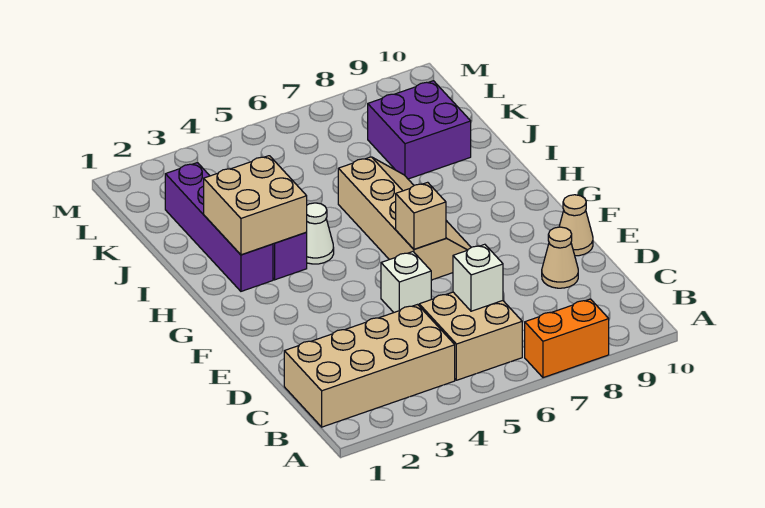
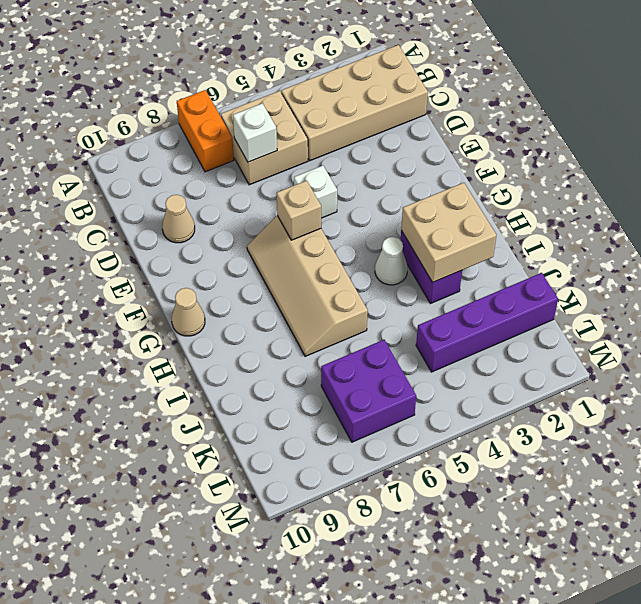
orange 1x2 brick [525,299,609,378] -> orange 1x2 brick turned to [177,90,234,172]
tan 1x1 cone [559,195,593,256] -> tan 1x1 cone moved to [172,288,205,336]
purple 1x4 brick [165,163,273,291] -> purple 1x4 brick turned to [416,273,558,372]
purple 2x2 brick [368,81,471,179] -> purple 2x2 brick moved to [321,340,416,442]

